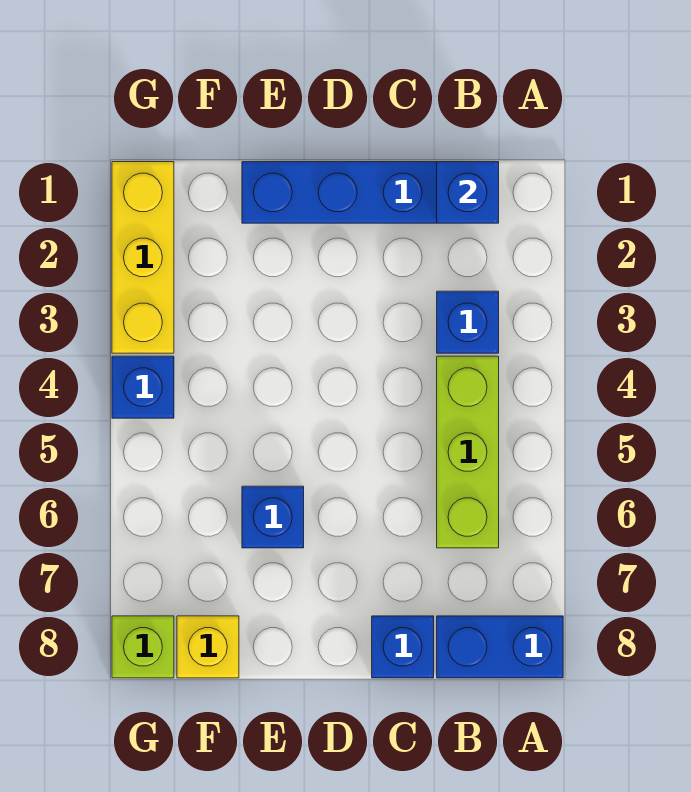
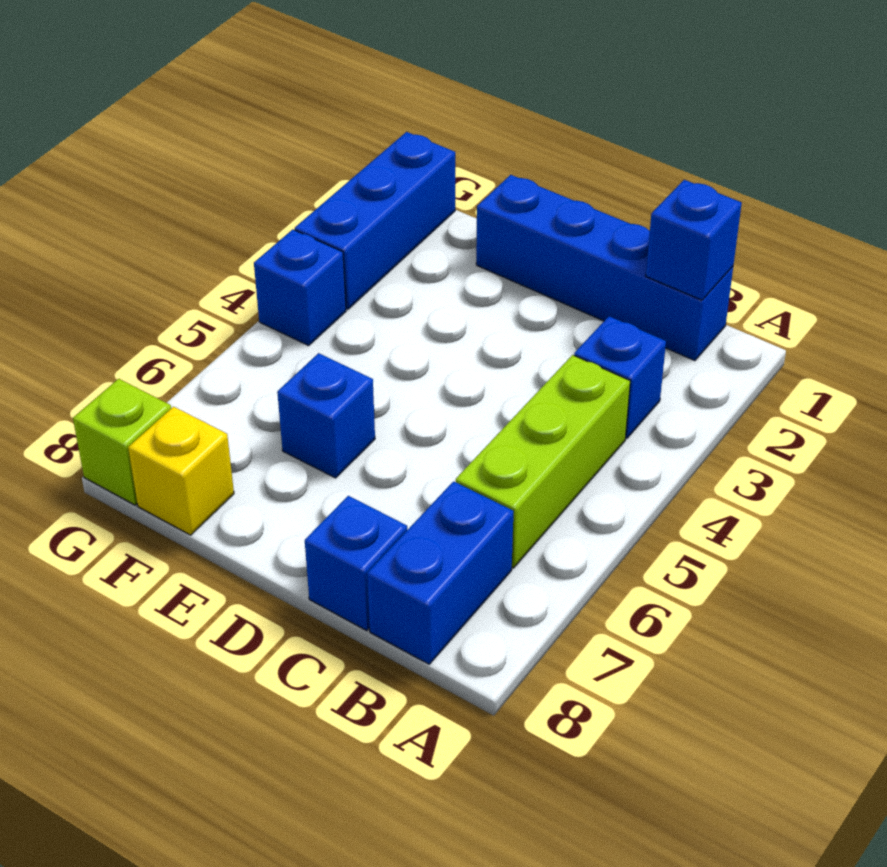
blue 1x2 brick [437,616,563,678] -> blue 1x2 brick turned to [367,481,514,664]
yellow 1x3 brick [112,162,174,353] -> blue 1x3 brick [295,132,455,309]

